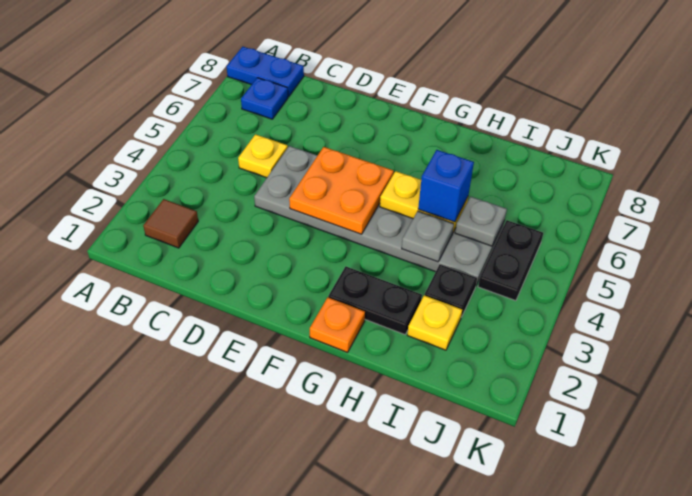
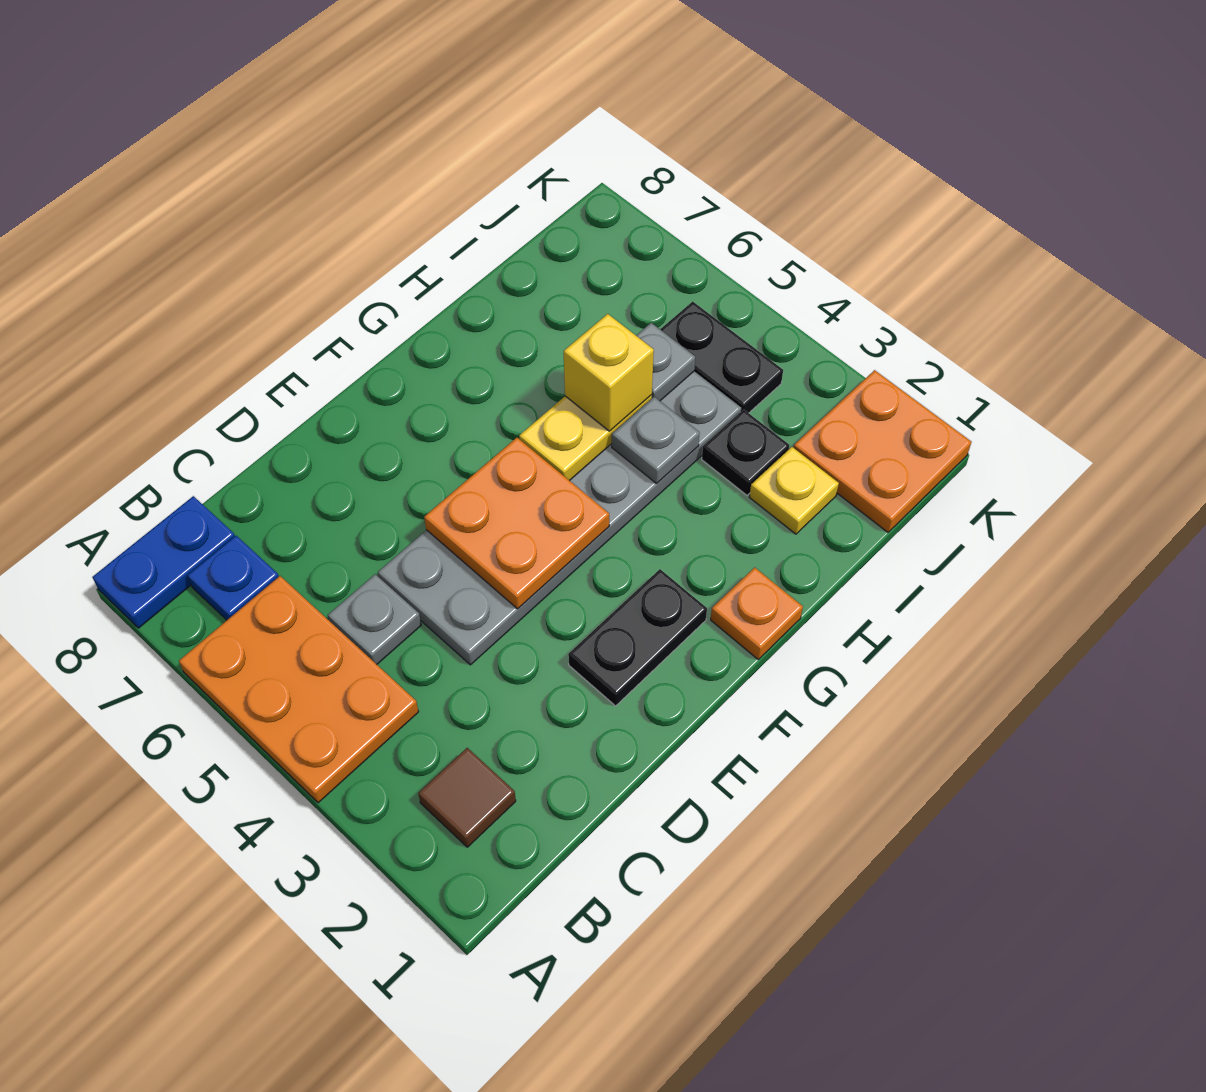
none -> orange 2x3 plate [179,576,419,803]
yellow 1x1 plate [238,134,288,178] -> grey 1x1 plate [328,574,421,664]
black 1x2 plate [328,267,422,335] -> black 1x2 plate moved to [568,569,707,706]
blue 1x1 brick [418,150,474,222] -> yellow 1x1 brick [564,314,654,431]
none -> orange 2x2 plate [794,370,971,532]

